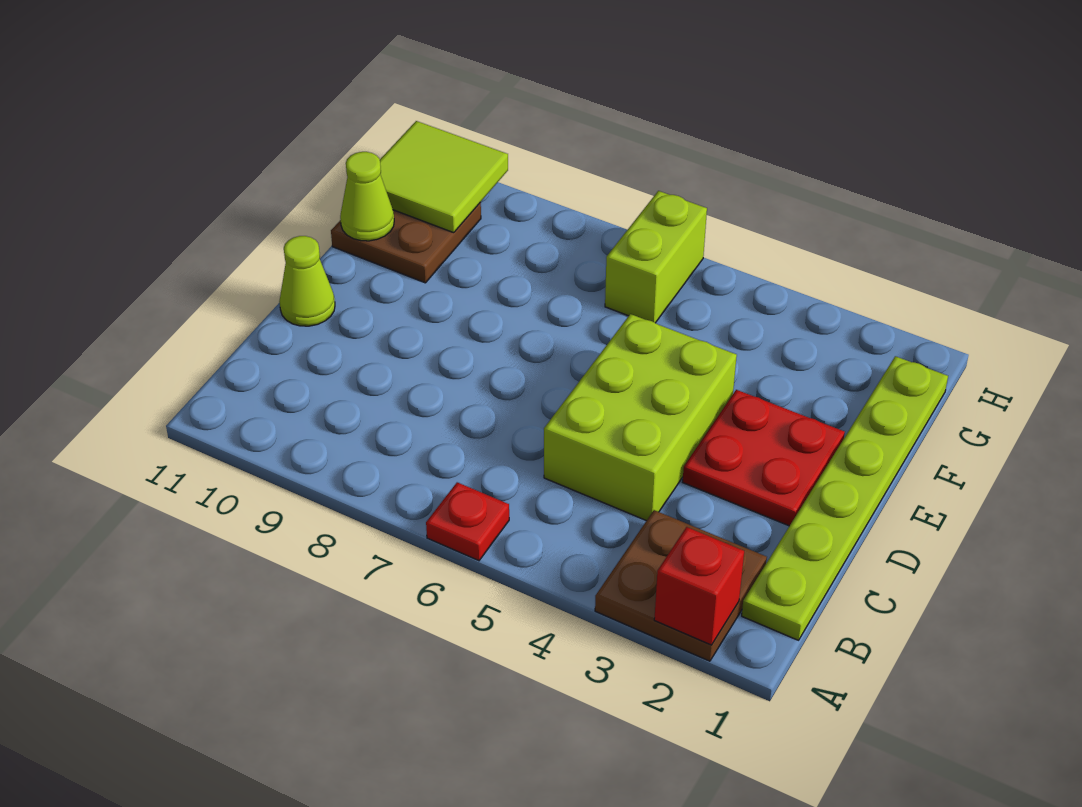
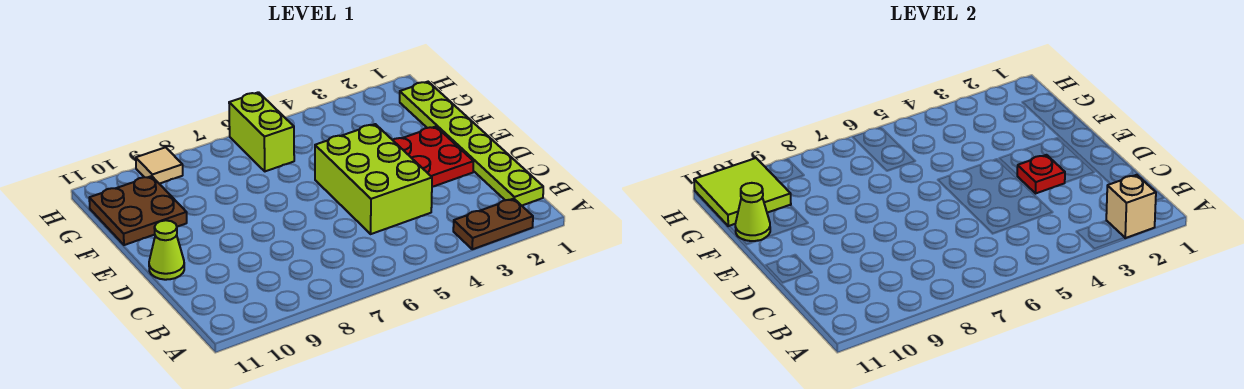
brown 2x2 plate [595,510,767,661] -> brown 1x2 plate [453,199,533,249]
red 1x1 brick [654,527,744,645] -> tan 1x1 brick [1106,175,1156,238]
red 1x1 plate [426,482,509,561] -> red 1x1 plate moved to [1017,155,1065,193]
none -> tan 1x1 tile [136,147,183,184]

